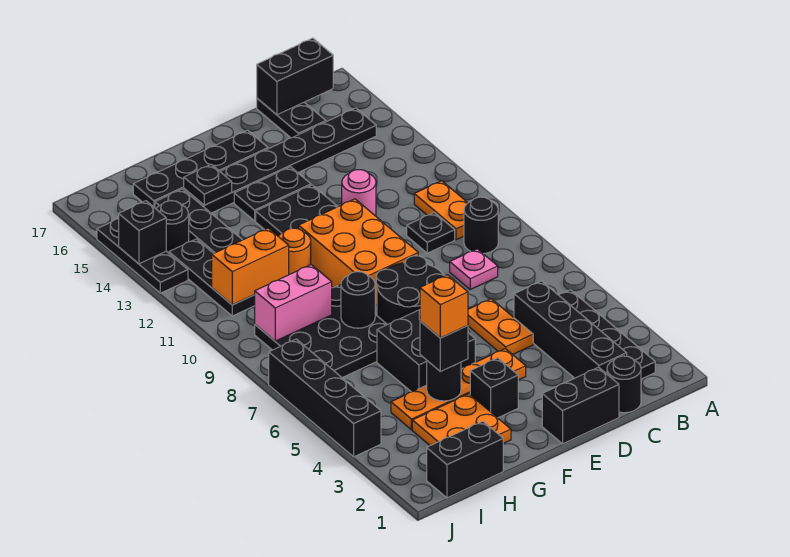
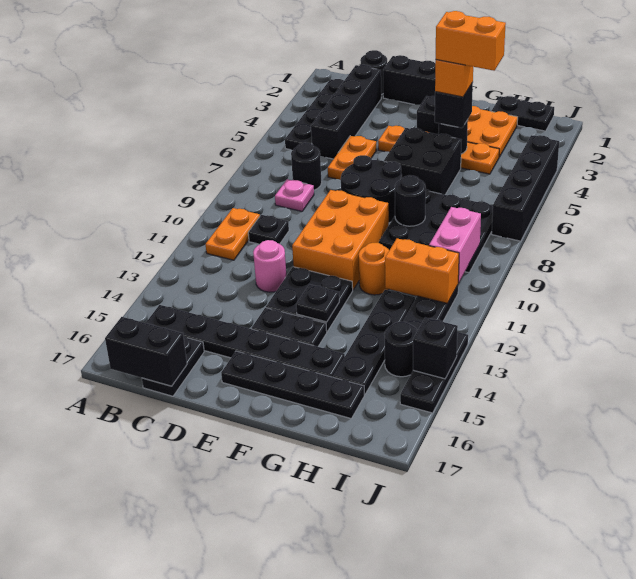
black 1x1 round brick [464,197,498,254] -> black 1x1 round brick moved to [291,143,322,190]
none -> orange 1x2 brick [436,11,506,71]
black 1x1 plate [184,164,232,205] -> black 1x1 plate moved to [296,284,339,322]
black 1x2 brick [427,421,503,498] -> black 1x2 plate [491,96,554,131]
pink 1x2 brick [255,265,332,341] -> pink 1x2 brick turned to [429,207,481,282]

